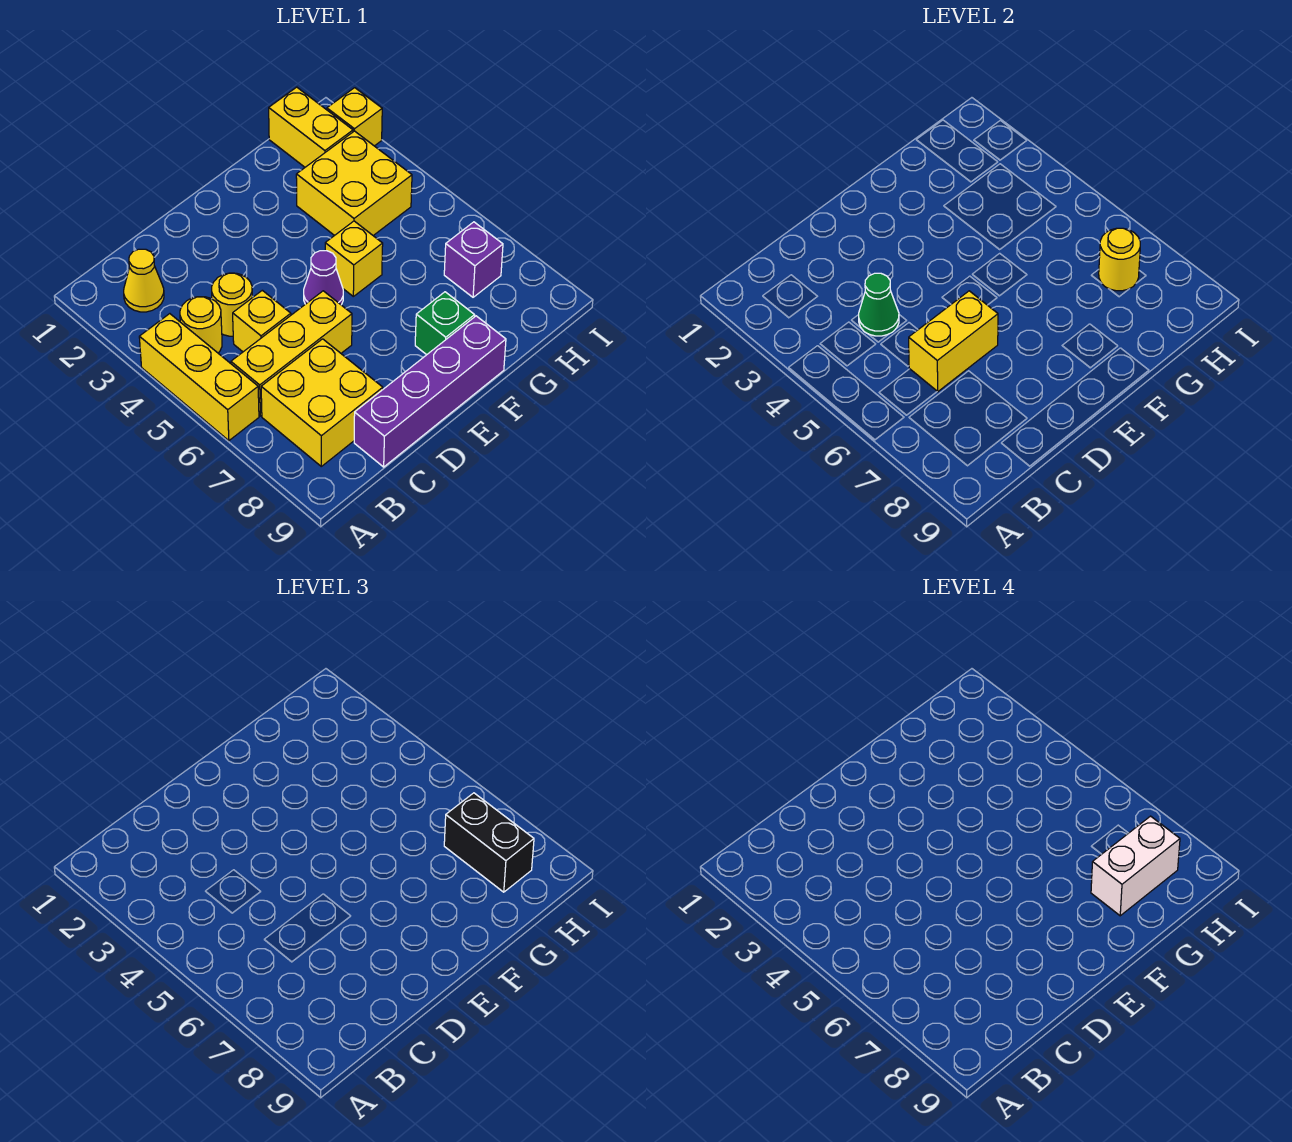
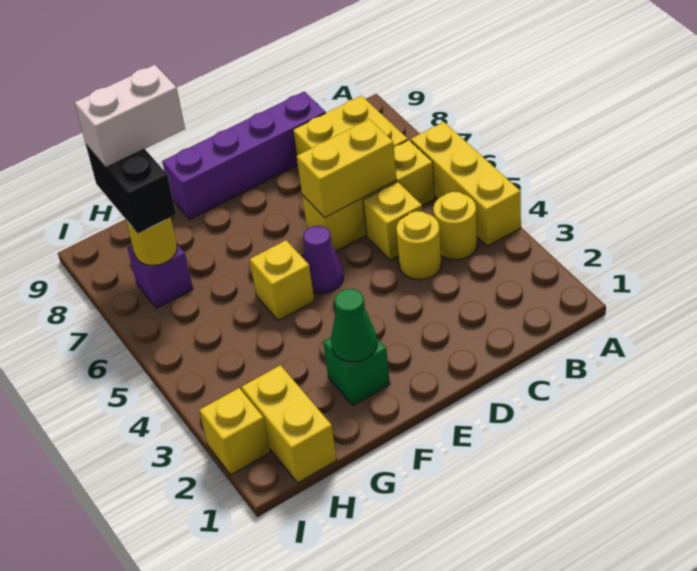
yellow 1x1 cone [124,249,164,312] -> none
green 1x1 cone [859,273,899,336] -> green 1x1 cone moved to [331,289,377,362]
green 1x1 brick [415,292,475,355] -> green 1x1 brick moved to [323,338,390,405]
yellow 2x2 brick [296,131,412,236] -> none

